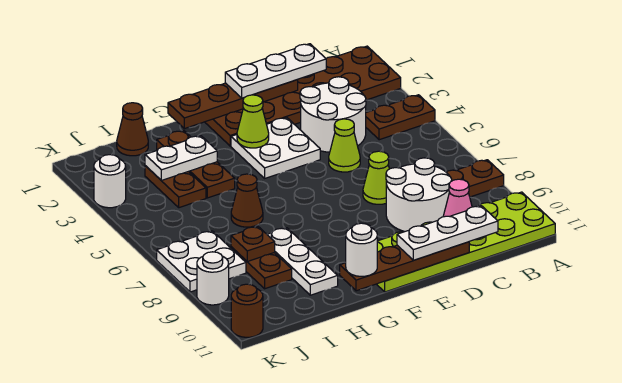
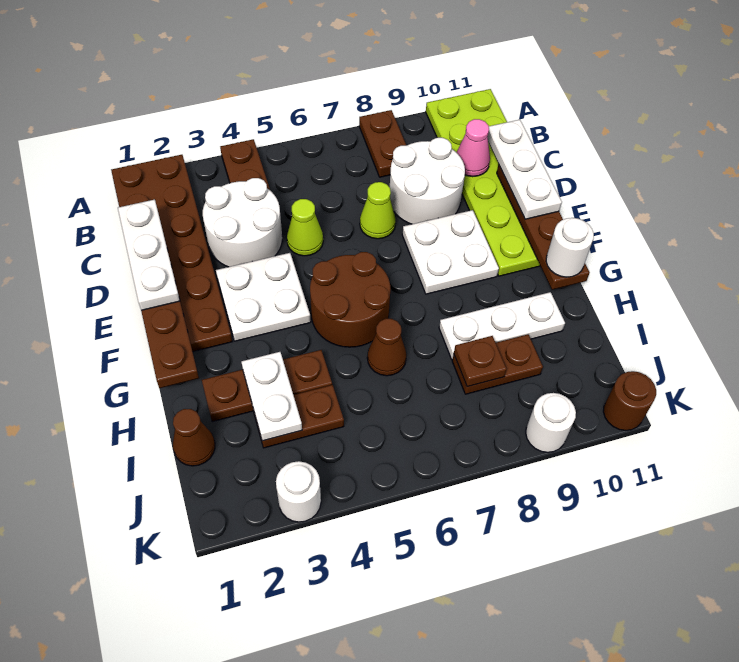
lime 1x1 cone [237,95,269,148] -> none
none -> brown 2x2 round brick [310,252,391,347]
white 2x2 plate [157,231,246,292] -> white 2x2 plate moved to [402,210,499,294]

